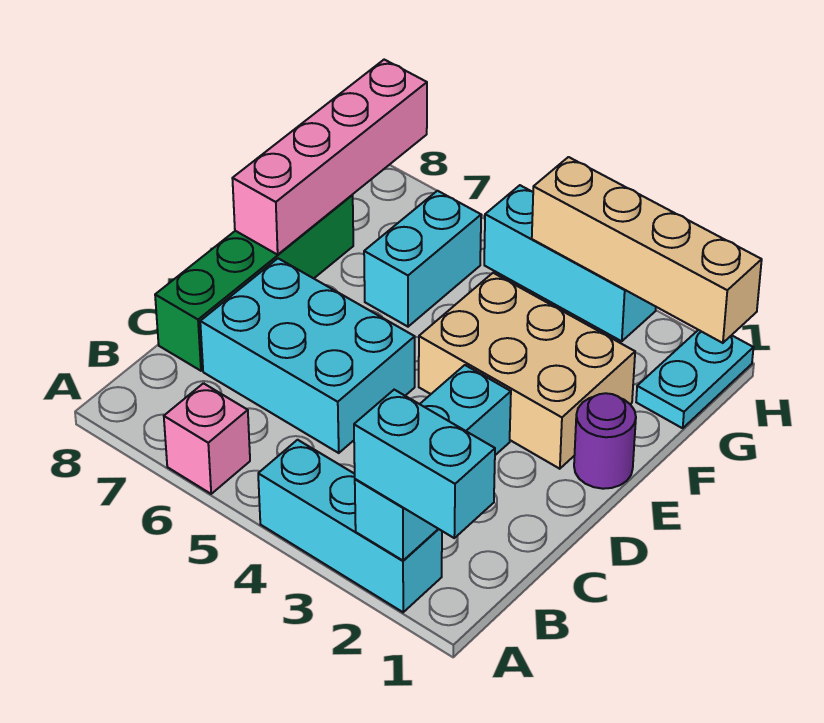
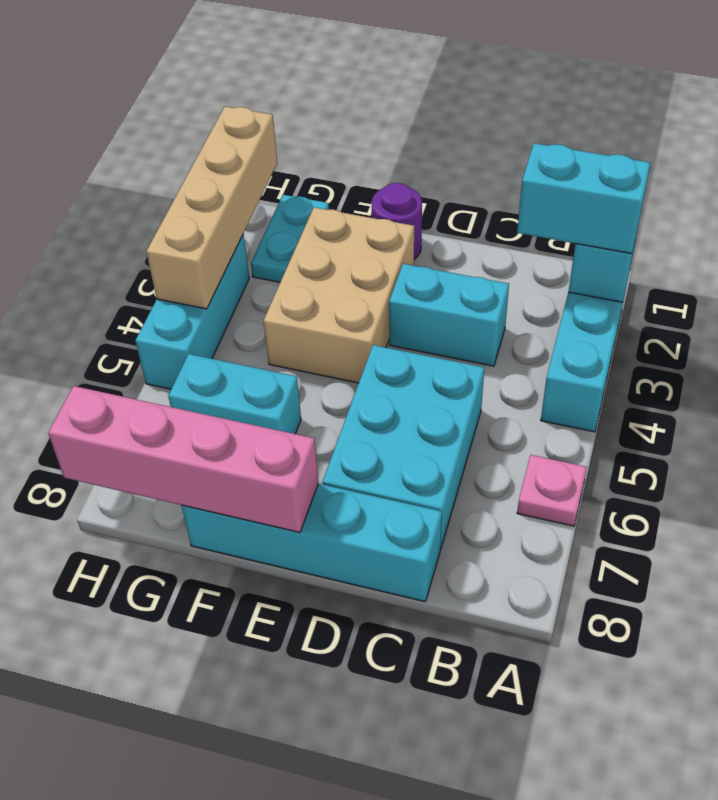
cyan 1x2 brick [354,390,495,538] -> cyan 1x2 brick turned to [517,143,650,254]
pink 1x1 brick [164,383,250,494] -> pink 1x1 plate [517,455,587,526]
green 1x4 brick [155,195,353,371] -> cyan 1x4 brick [181,484,442,602]
cyan 1x2 plate [636,330,753,428] -> cyan 1x2 plate turned to [251,195,329,282]

